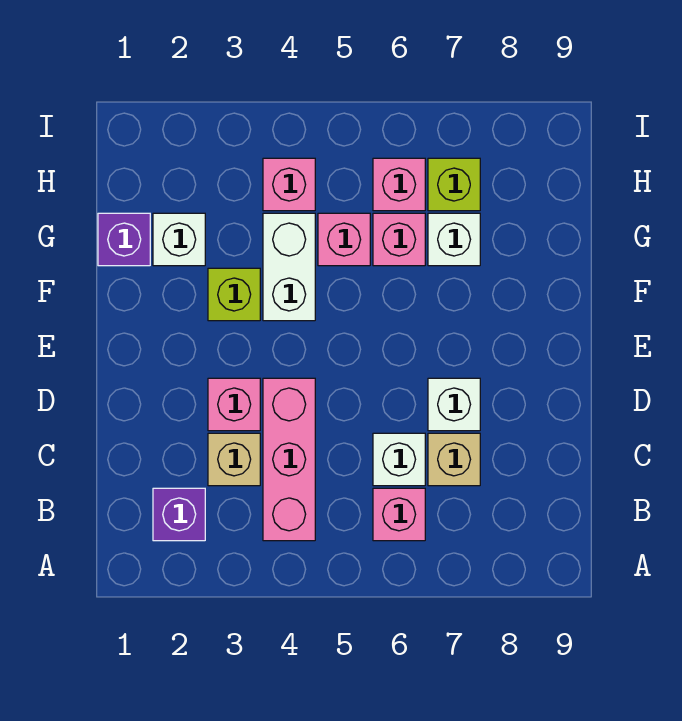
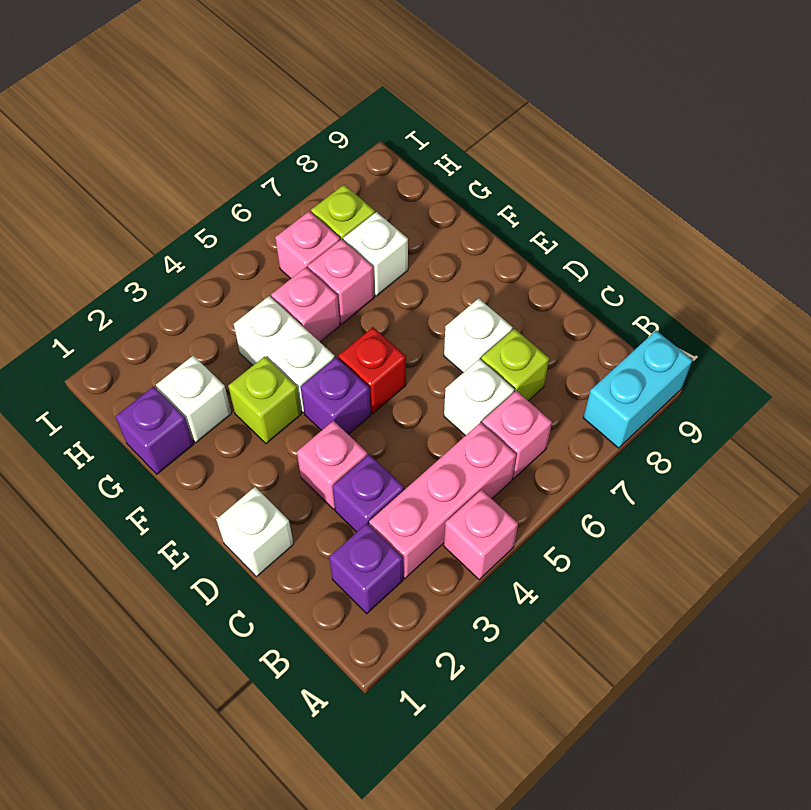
none -> cyan 1x2 brick [583,331,692,448]
pink 1x3 brick [263,378,315,541] -> pink 1x3 brick turned to [369,423,516,579]
tan 1x1 brick [208,433,260,486] -> purple 1x1 brick [332,454,404,532]
tan 1x1 brick [428,433,480,486] -> lime 1x1 brick [481,329,549,401]
none -> white 1x1 brick [216,487,294,577]
none -> purple 1x1 brick [301,357,371,435]
none -> red 1x1 brick [338,327,406,414]
pink 1x1 brick [263,158,315,211] -> pink 1x1 brick moved to [444,490,518,580]

